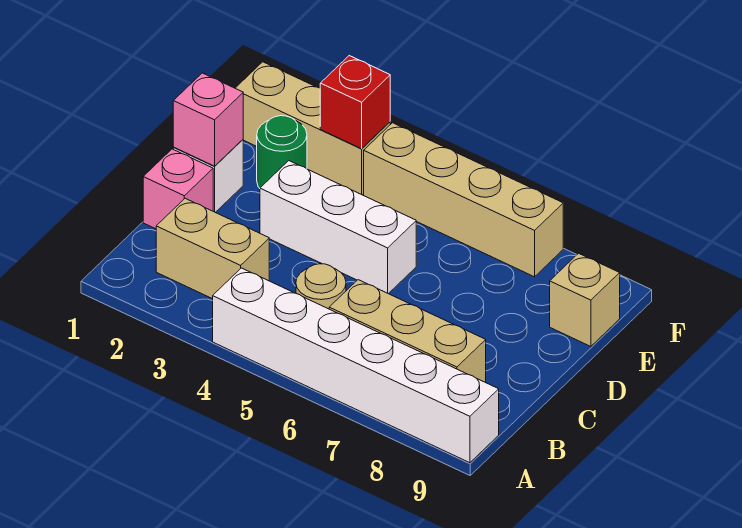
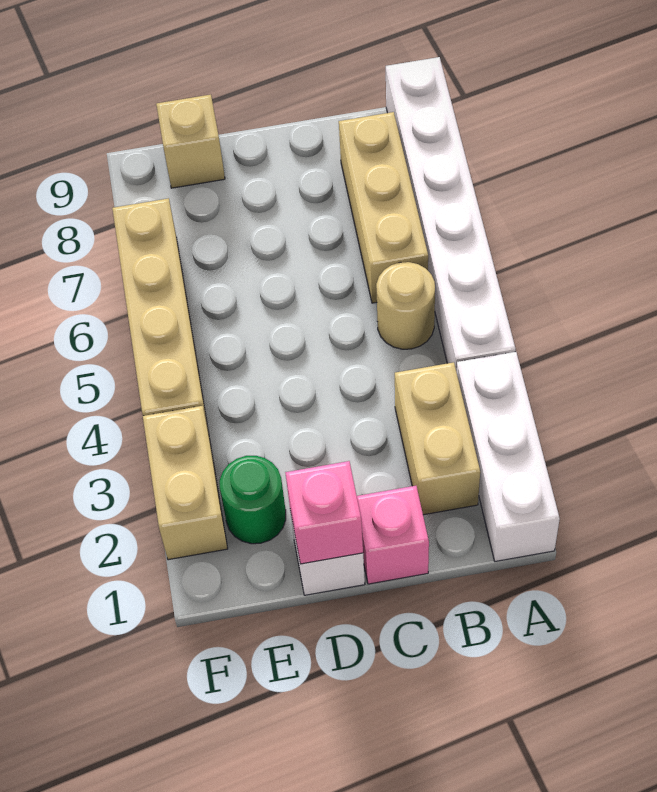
white 1x3 brick [260,161,416,294] -> white 1x3 brick moved to [457,352,560,561]
tan 1x3 brick [235,62,390,195] -> tan 1x2 brick [143,406,228,560]
red 1x1 brick [320,56,390,149] -> none

